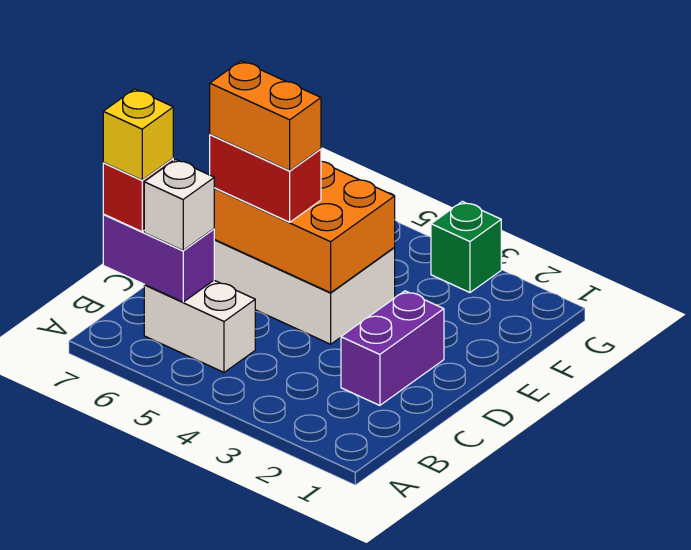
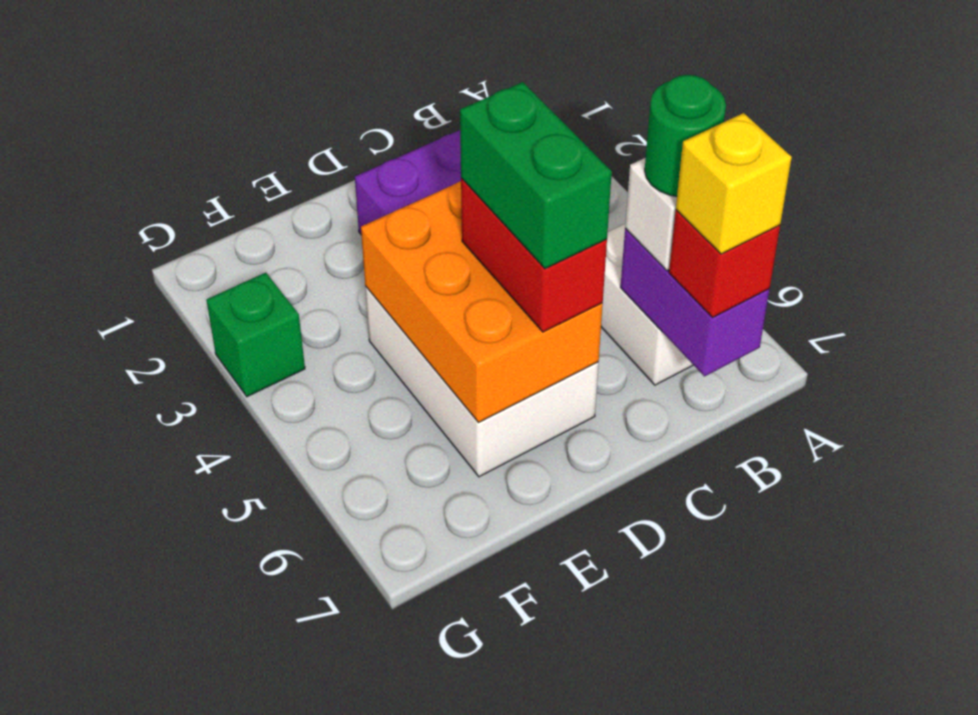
none -> green 1x1 round brick [645,75,726,196]
orange 1x2 brick [210,61,321,171] -> green 1x2 brick [460,82,612,269]

